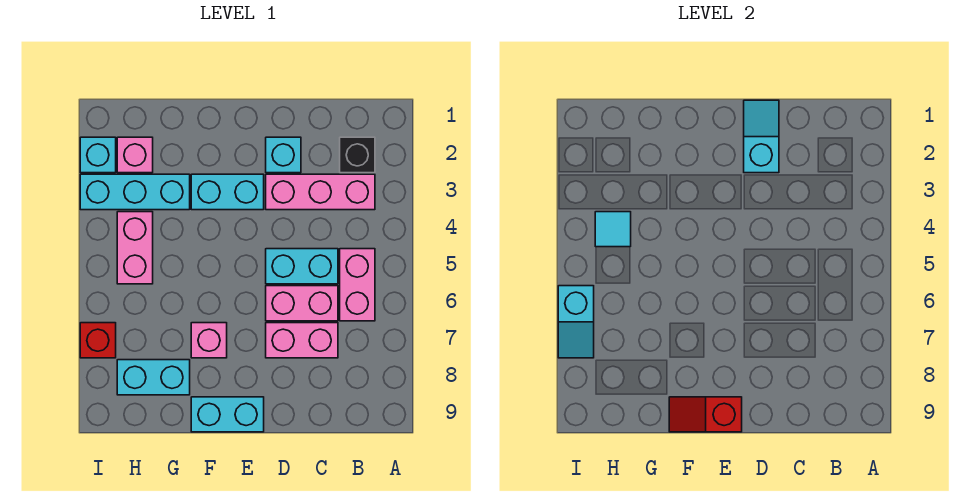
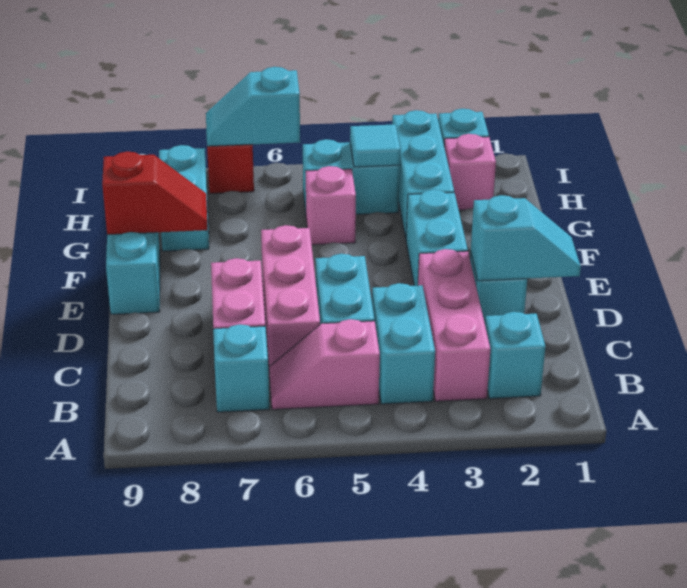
black 1x1 brick [340,137,375,173] -> cyan 1x1 brick [485,312,546,399]
none -> cyan 1x2 brick [372,283,435,404]
pink 1x2 brick [340,249,375,321] -> pink 1x2 slope [269,319,380,409]
none -> cyan 1x1 brick [213,324,269,412]
pink 1x2 brick [266,286,338,321] -> pink 1x3 brick [261,225,320,366]
red 1x2 slope [669,397,742,432] -> red 1x2 slope turned to [102,152,207,235]
pink 1x1 brick [191,323,227,358] -> pink 1x1 brick moved to [306,166,356,245]
pink 1x2 brick [117,212,153,284] -> cyan 1x2 brick [303,139,400,214]

